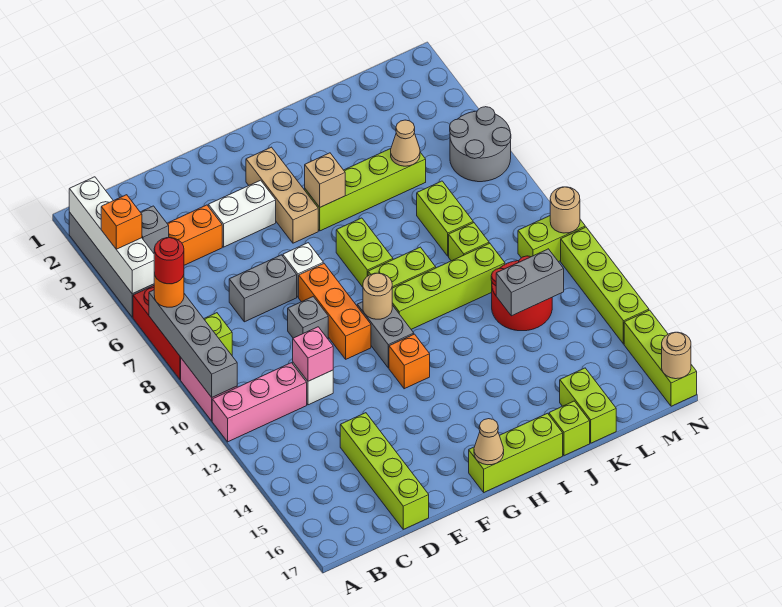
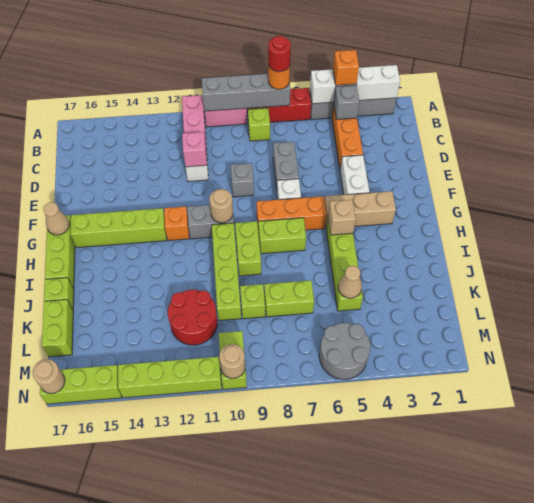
lime 1x4 brick [340,413,429,529] -> lime 1x4 brick moved to [70,208,167,248]
orange 1x3 brick [299,263,371,359] -> orange 1x3 brick moved to [257,196,327,233]
grey 1x2 brick [496,249,564,316] -> none
lime 1x2 brick [560,368,616,443] -> lime 1x2 brick turned to [42,300,73,357]

